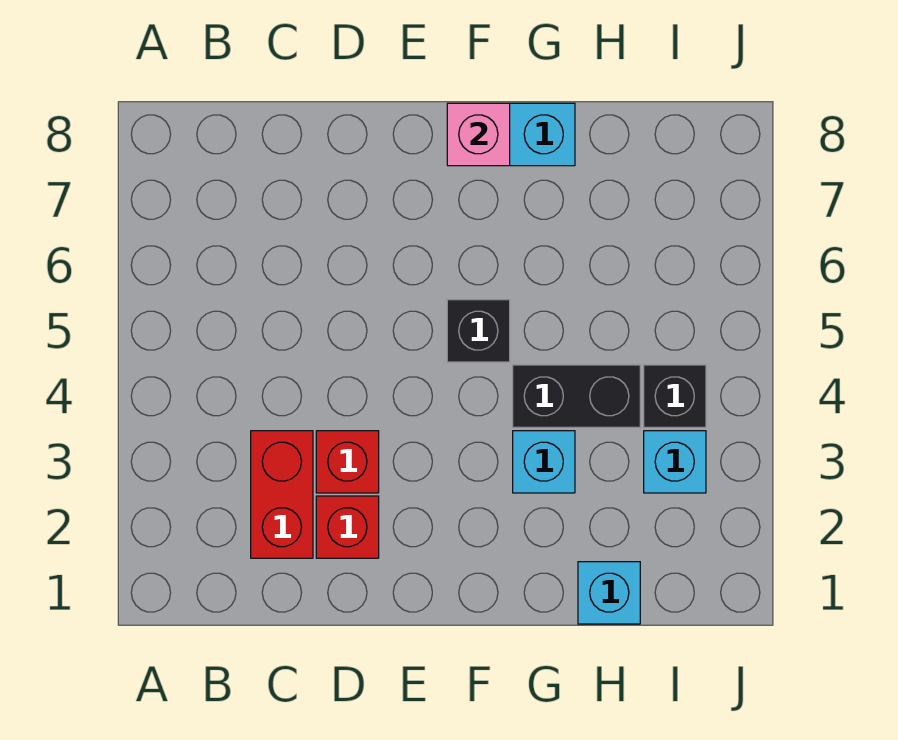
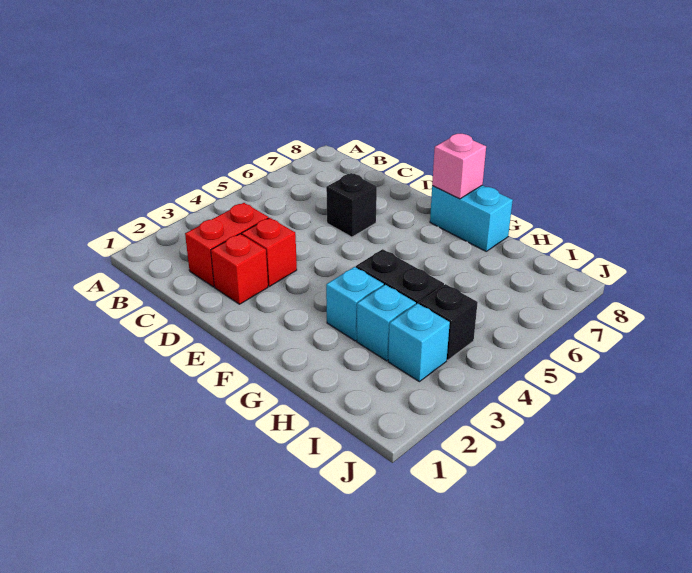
black 1x1 brick [447,300,510,362] -> black 1x1 brick moved to [326,173,377,237]
cyan 1x1 brick [578,562,640,624] -> cyan 1x1 brick moved to [357,285,416,361]

